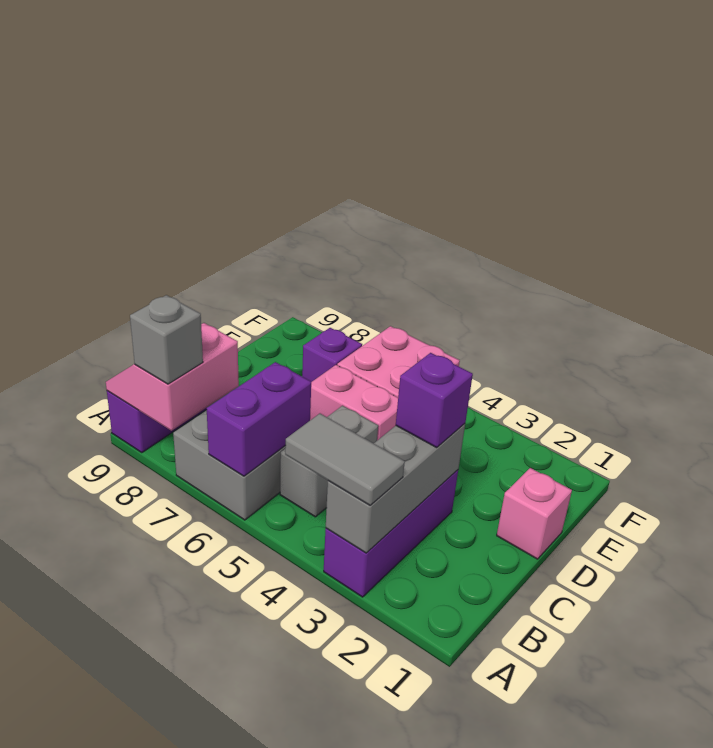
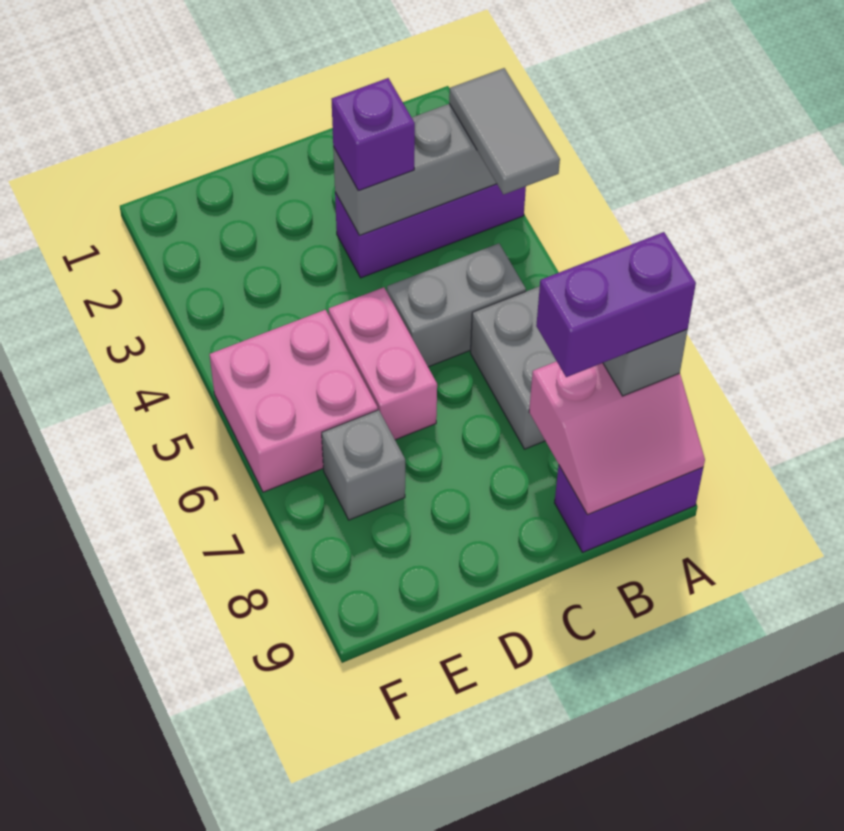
purple 1x2 brick [207,362,311,476] -> purple 1x2 brick moved to [536,232,696,377]
pink 1x1 brick [497,468,572,559] -> none
purple 1x1 brick [302,328,362,382] -> grey 1x1 brick [322,410,405,520]

